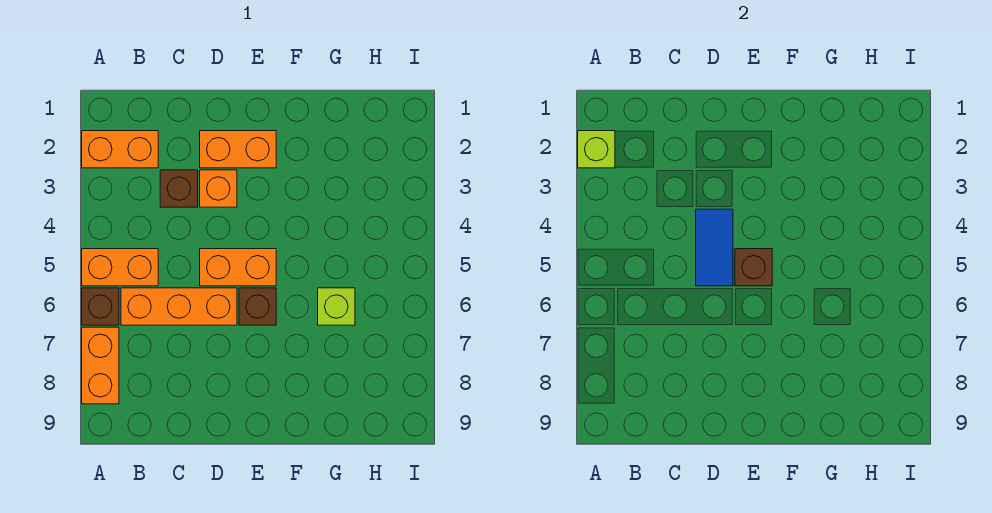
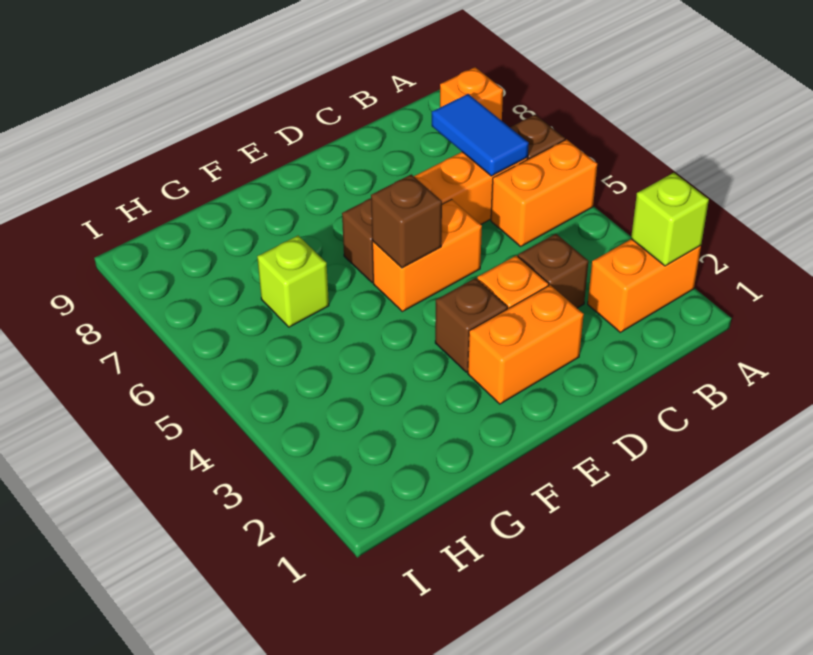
orange 1x2 brick [82,327,119,404] -> orange 1x1 brick [440,67,503,121]
blue 1x2 tile [696,209,733,286] -> blue 1x2 tile moved to [432,94,529,176]
none -> brown 1x1 brick [435,278,508,372]

